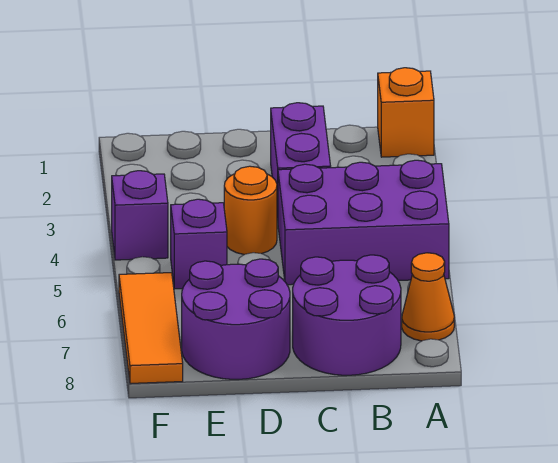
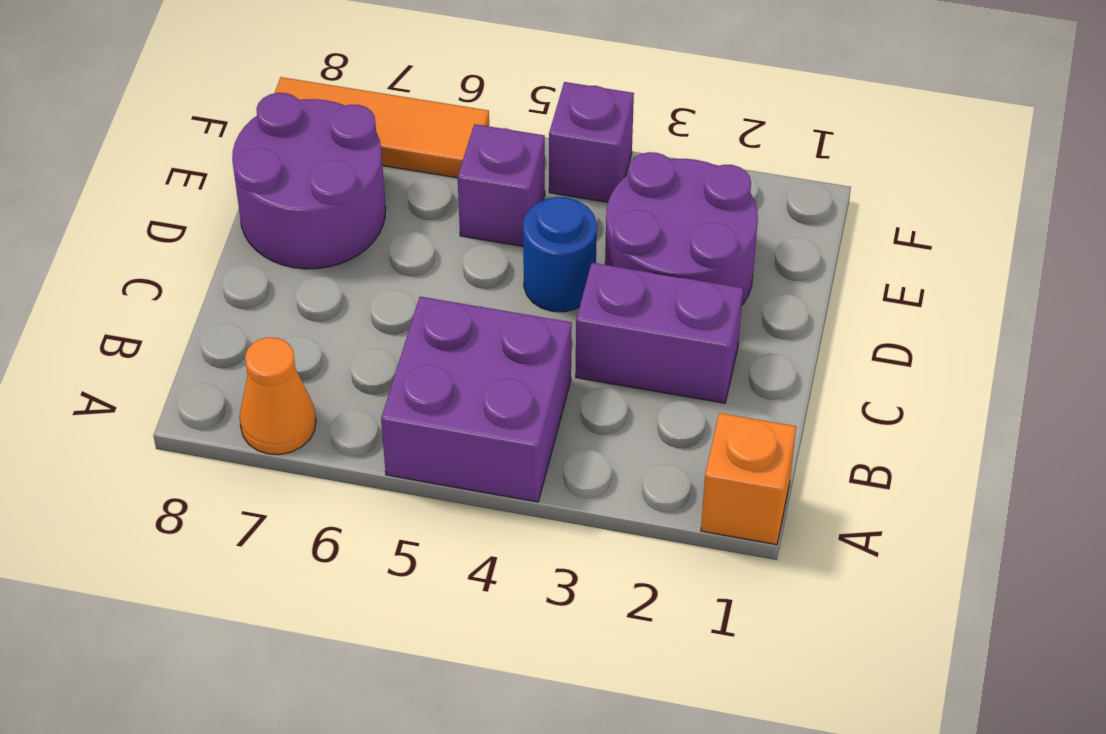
purple 2x3 brick [278,160,449,285] -> purple 2x2 brick [381,297,572,502]
purple 2x2 round brick [293,255,401,375] -> purple 2x2 round brick moved to [605,152,758,305]
orange 1x1 round brick [224,166,277,255] -> blue 1x1 round brick [523,197,597,312]

